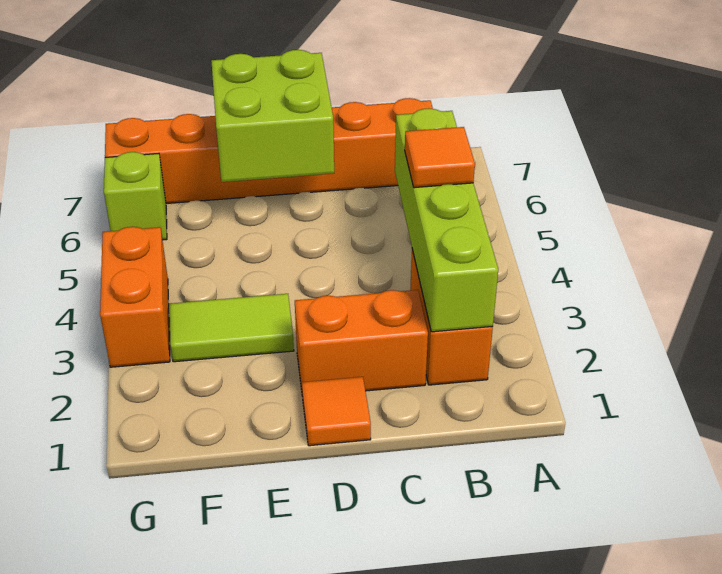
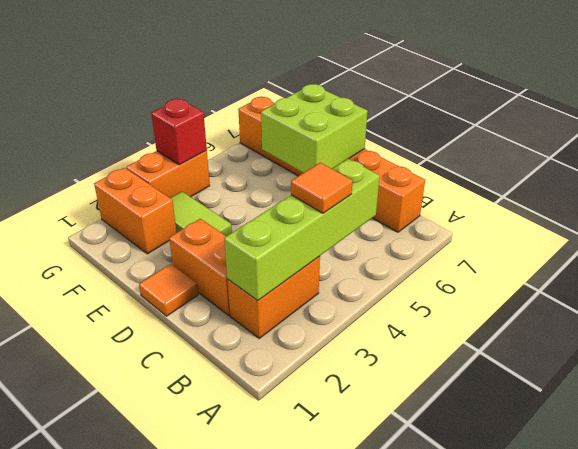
none -> orange 1x2 brick [94,168,177,254]
none -> red 1x1 brick [151,99,207,165]
lime 1x1 brick [104,152,167,240] -> none

